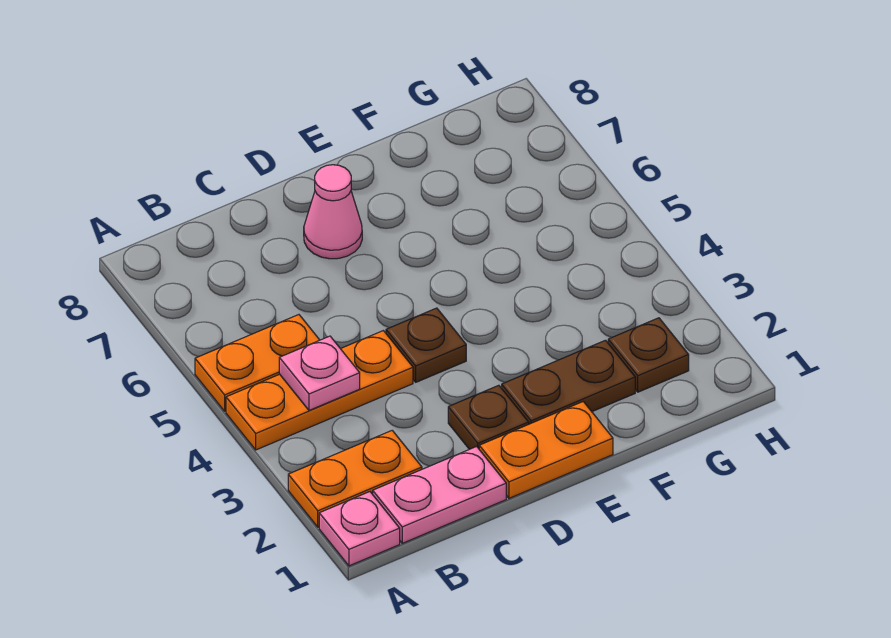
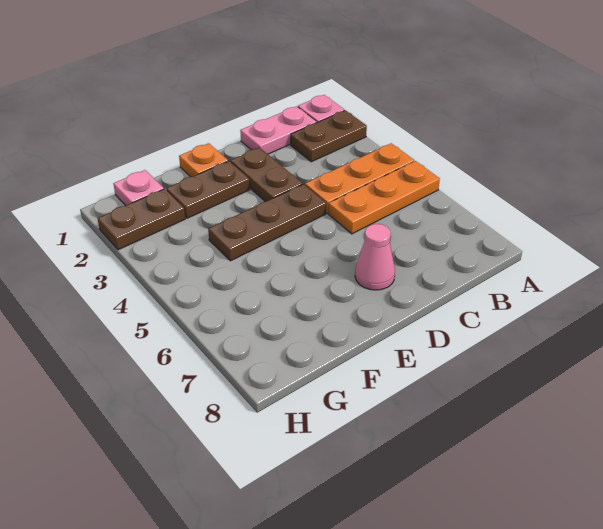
orange 1x2 plate [288,431,422,527] -> brown 1x2 plate [291,110,367,162]
orange 1x2 plate [195,315,319,411] -> orange 1x3 plate [328,161,440,234]
pink 1x1 plate [279,336,360,410] -> pink 1x1 plate moved to [114,170,164,205]
orange 1x2 plate [479,402,613,498] -> orange 1x1 plate [179,143,228,177]
brown 1x1 plate [448,385,529,449] -> brown 1x2 plate [231,148,303,202]
brown 1x1 plate [386,308,466,382] -> brown 1x3 plate [208,184,326,261]
brown 1x1 plate [608,318,689,392] -> brown 1x2 plate [97,189,185,250]

